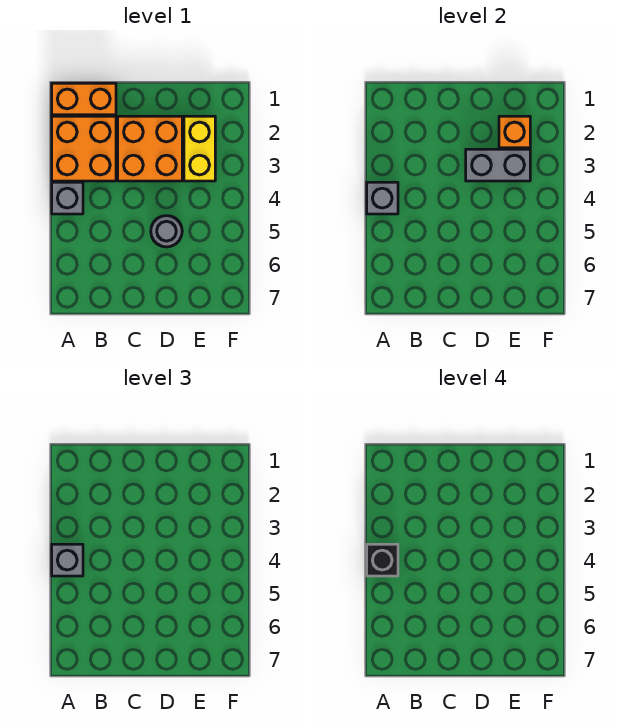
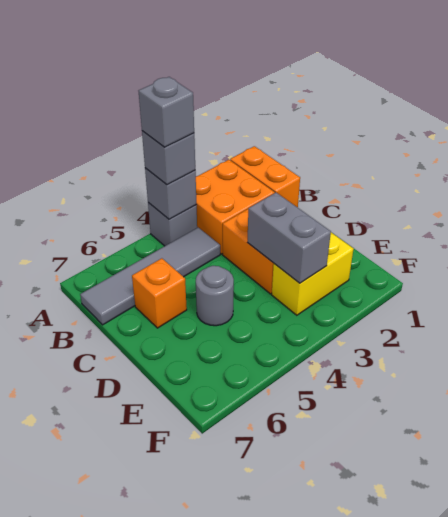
black 1x1 brick [367,544,398,576] -> grey 1x1 brick [139,77,194,147]
none -> grey 1x4 tile [80,227,220,325]
orange 1x1 brick [499,116,530,148] -> orange 1x1 brick moved to [132,258,187,328]

